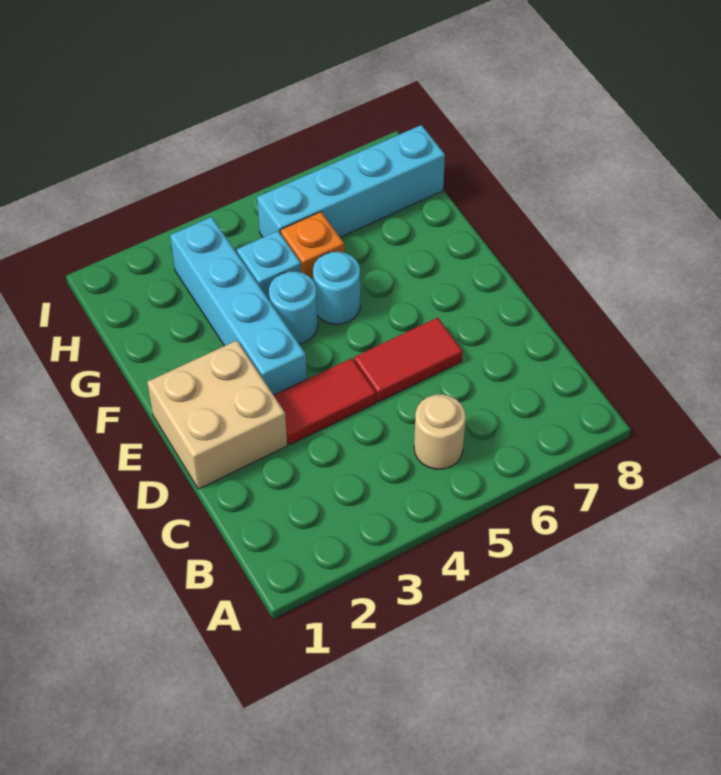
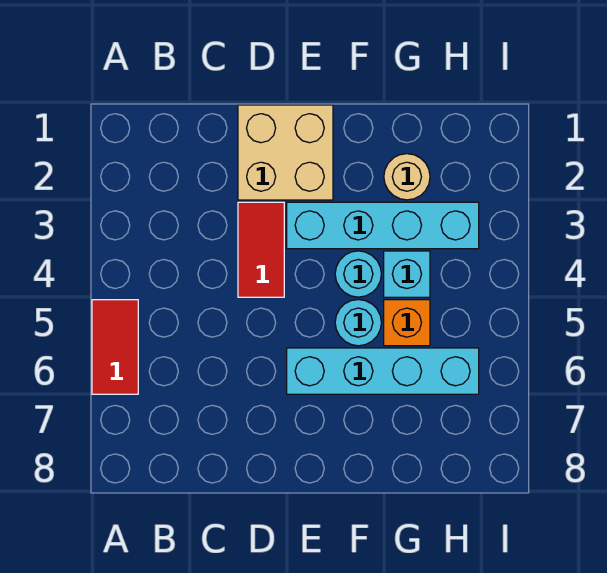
tan 1x1 round brick [414,394,466,469] -> tan 1x1 round brick moved to [384,154,430,200]
red 1x2 tile [354,317,463,402] -> red 1x2 tile moved to [92,300,138,394]
cyan 1x4 brick [257,125,445,237] -> cyan 1x4 brick turned to [287,348,479,394]

